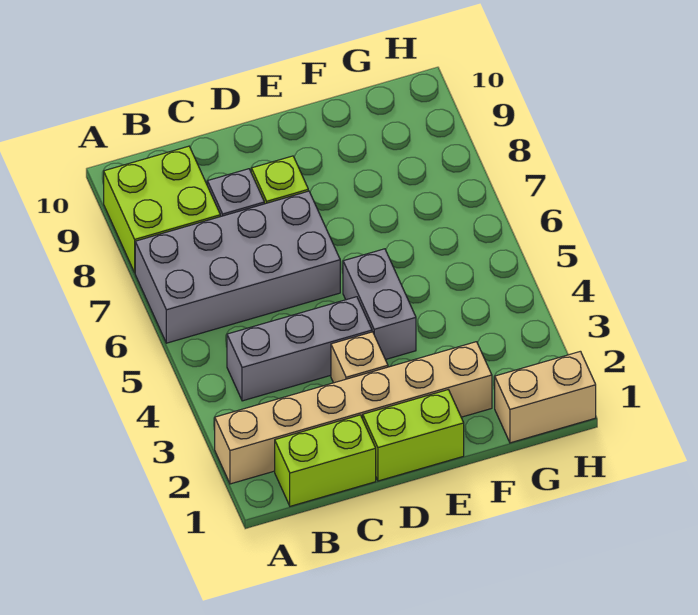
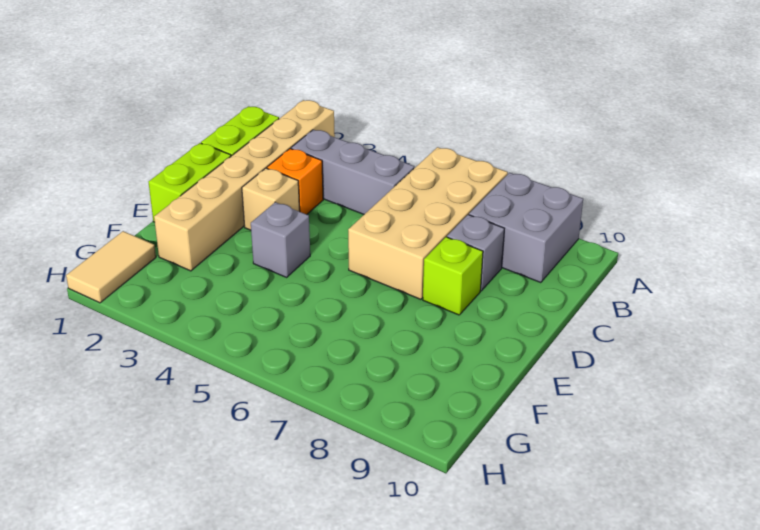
grey 2x4 brick [135,191,340,343] -> tan 2x4 brick [348,147,508,299]
lime 2x2 brick [104,146,220,272] -> grey 2x2 brick [469,173,583,283]
grey 1x3 brick [227,297,372,401] -> grey 1x3 brick turned to [291,130,414,214]
none -> orange 1x1 brick [267,149,323,214]
grey 1x2 brick [343,249,416,360] -> grey 1x1 brick [251,202,310,277]
tan 1x2 brick [495,351,596,443] -> tan 1x2 tile [66,231,156,303]

